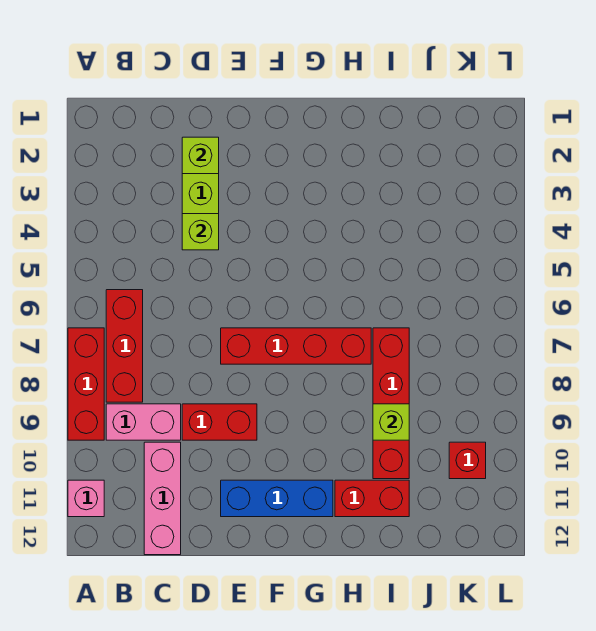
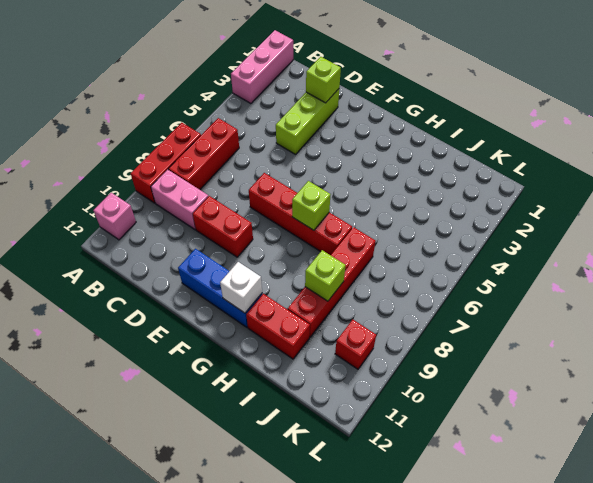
pink 1x3 brick [144,442,181,555] -> pink 1x3 brick moved to [231,30,293,103]
lime 1x1 brick [182,214,219,250] -> lime 1x1 brick moved to [292,181,330,230]
none -> white 1x1 brick [220,262,262,313]

